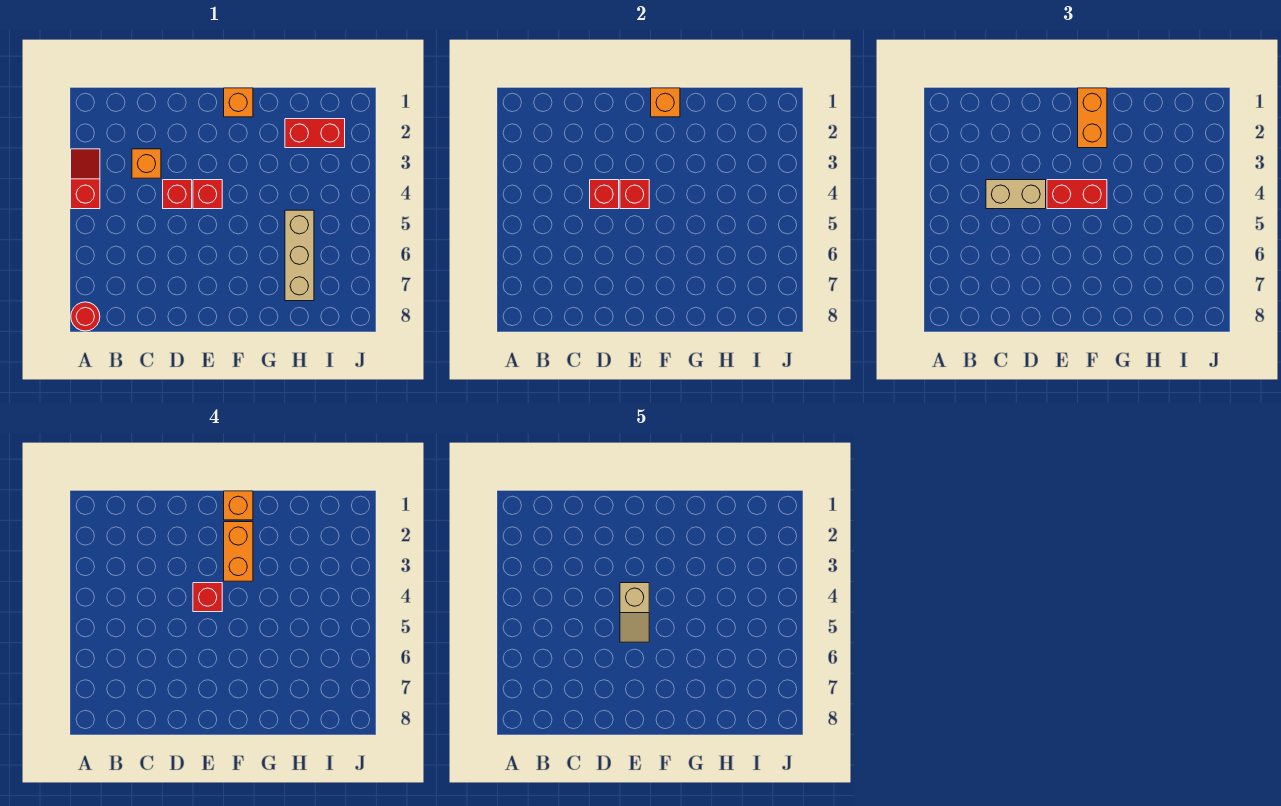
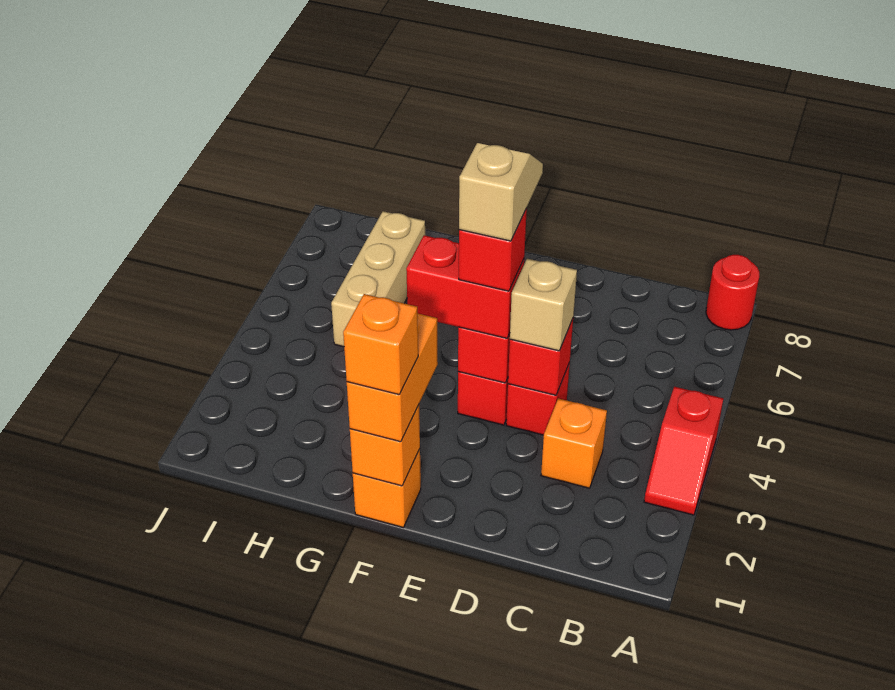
tan 1x2 brick [986,180,1046,209] -> tan 1x1 brick [510,259,577,351]
orange 1x2 brick [224,522,253,581] -> none
red 1x2 brick [285,119,345,148] -> none

